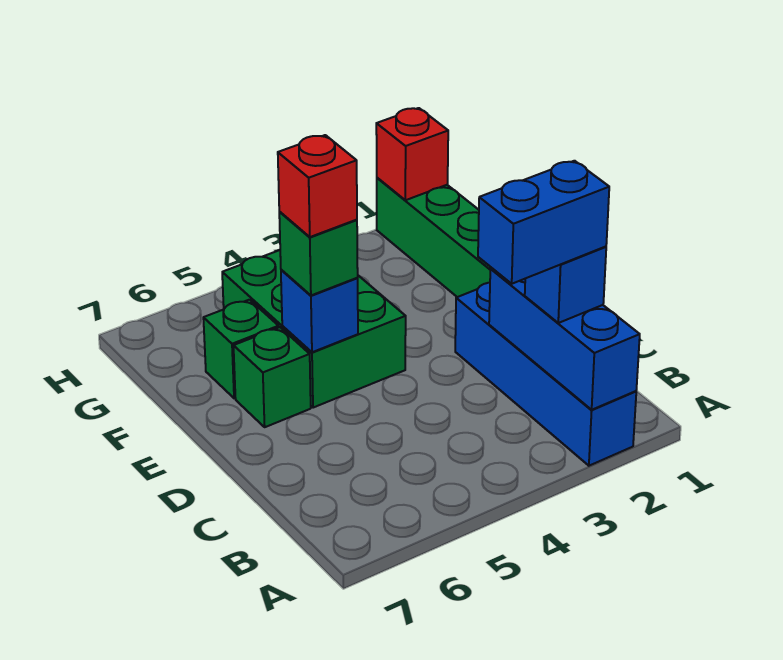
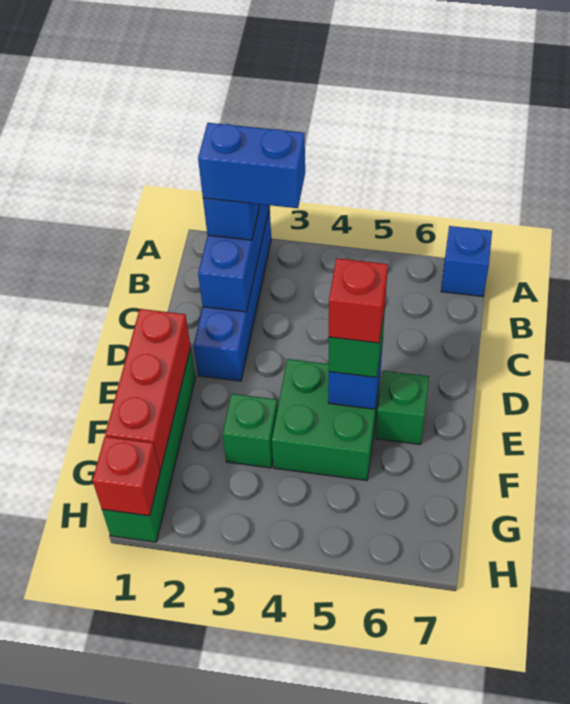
none -> blue 1x1 brick [441,226,492,297]
none -> red 1x3 brick [105,309,191,470]
green 2x3 brick [222,250,406,408] -> green 2x2 brick [272,359,381,480]
green 1x1 brick [203,300,279,398] -> green 1x1 brick moved to [223,394,278,468]

